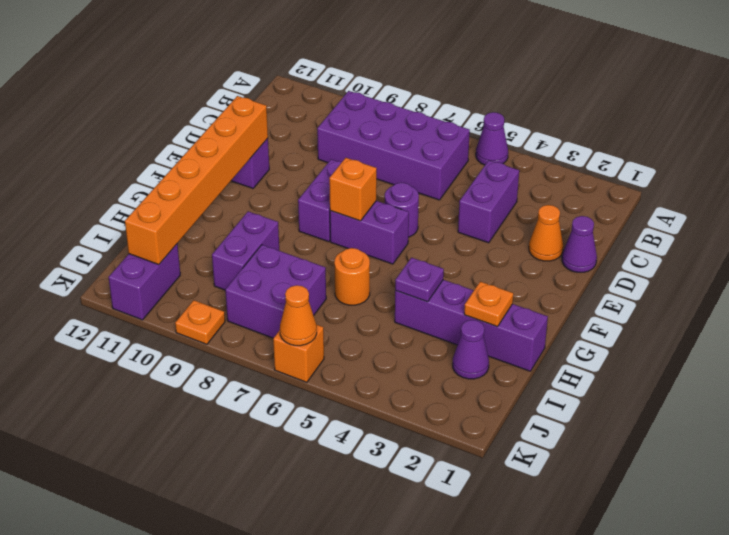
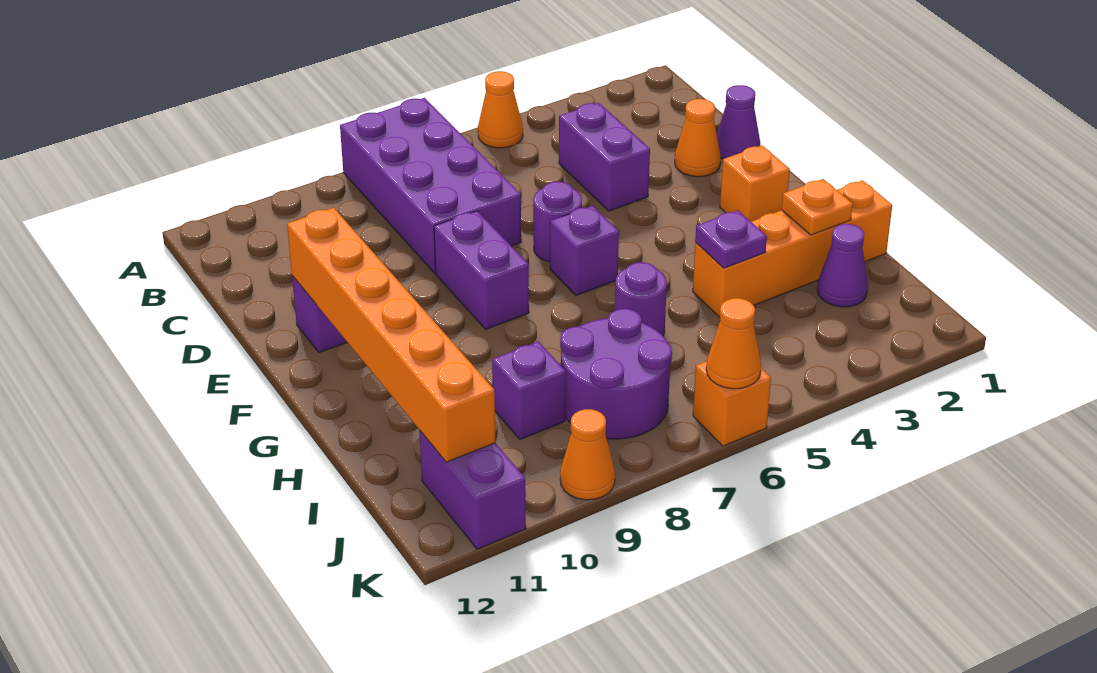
purple 1x1 cone [476,112,508,165] -> orange 1x1 cone [478,71,523,148]
purple 2x4 brick [317,91,470,200] -> purple 2x4 brick turned to [340,98,521,273]
purple 1x2 brick [330,201,409,264] -> purple 1x1 brick [550,206,619,295]
orange 1x1 brick [329,158,377,221] -> orange 1x1 brick moved to [720,145,790,222]
purple 1x4 brick [395,280,548,371] -> orange 1x4 brick [693,180,892,317]
orange 1x1 round brick [334,248,370,305] -> purple 1x1 round brick [615,262,667,336]
purple 1x2 brick [212,211,279,290] -> purple 1x1 brick [492,342,566,439]
purple 2x2 brick [225,245,326,338] -> purple 2x2 round brick [560,309,672,439]
orange 1x1 plate [175,300,225,344] -> orange 1x1 cone [560,409,615,500]

